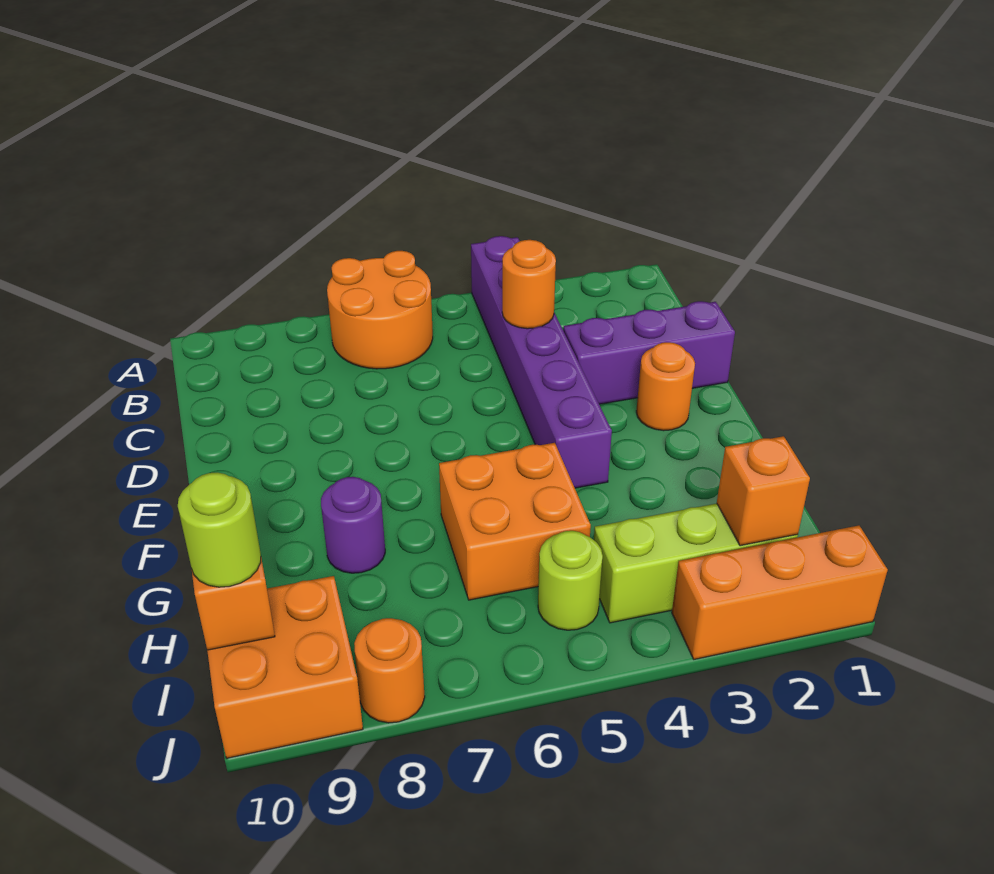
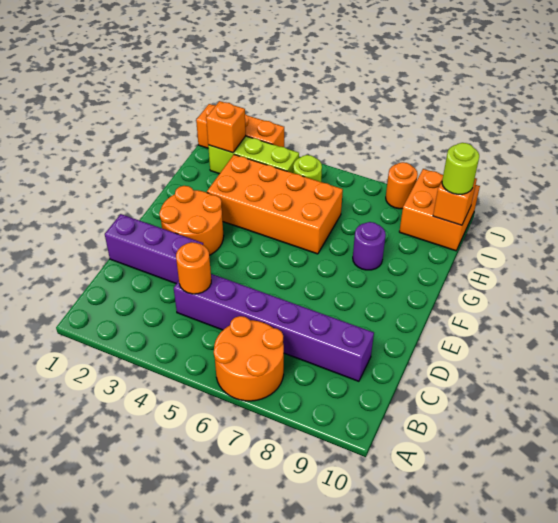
purple 1x6 brick [471,236,612,488] -> purple 1x6 brick turned to [174,274,374,381]
orange 1x1 round brick [636,342,695,431] -> orange 2x2 round brick [159,186,224,255]
orange 2x2 brick [439,443,591,600] -> orange 2x4 brick [207,155,343,254]

